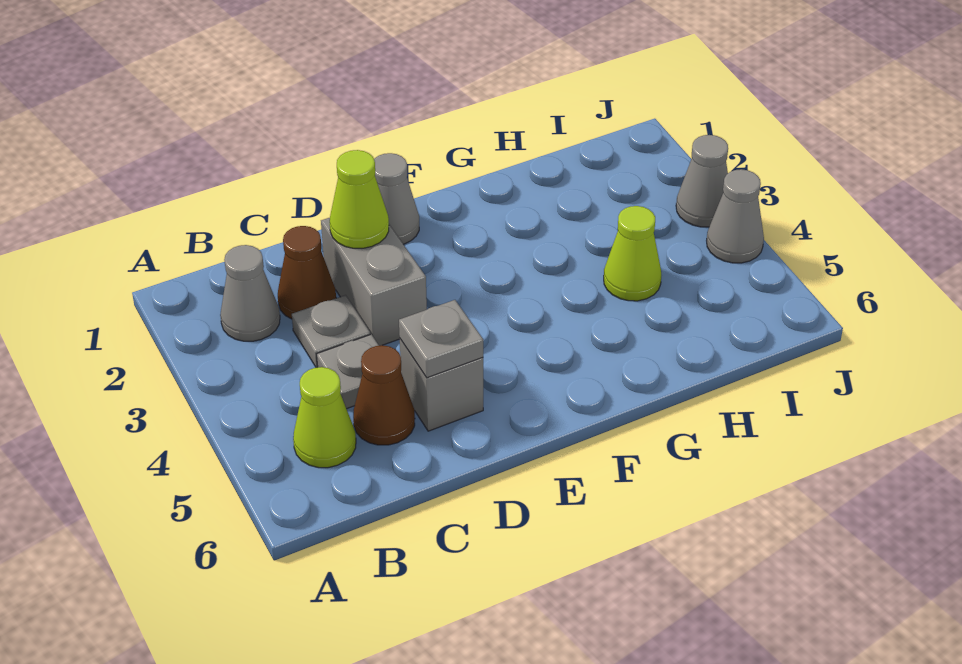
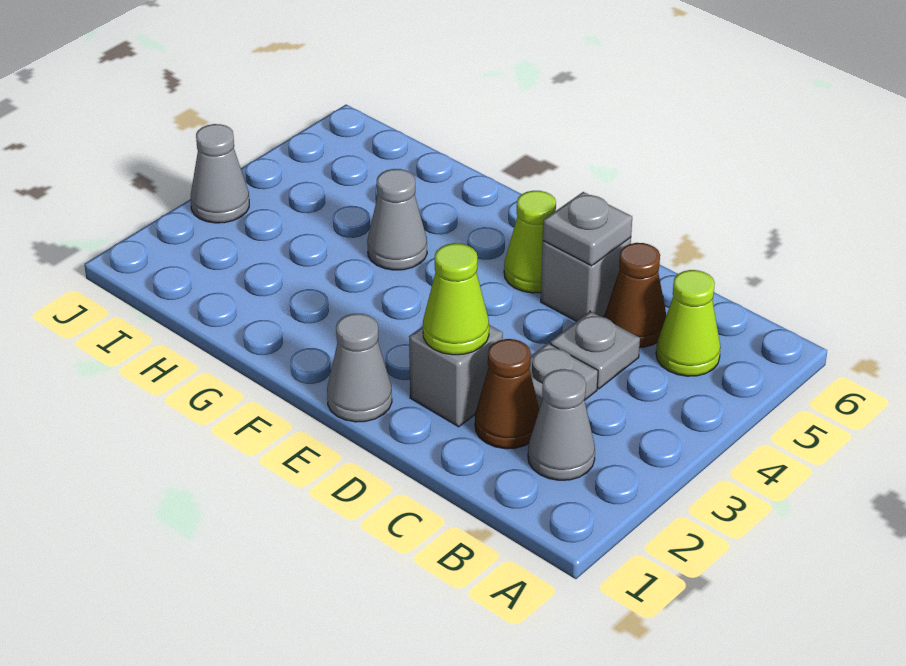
grey 1x2 brick [321,218,427,346] -> grey 1x1 brick [409,325,503,427]
lime 1x1 cone [604,206,661,301] -> lime 1x1 cone moved to [504,191,556,293]
grey 1x1 cone [707,169,764,263] -> grey 1x1 cone moved to [367,169,427,270]

